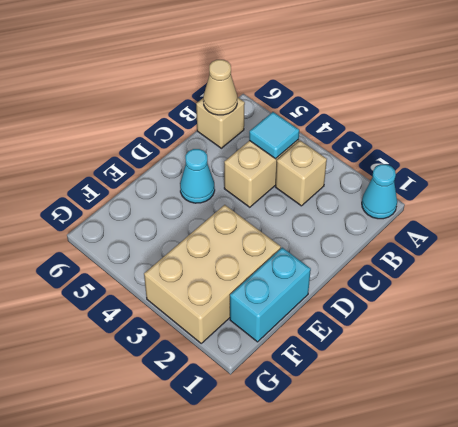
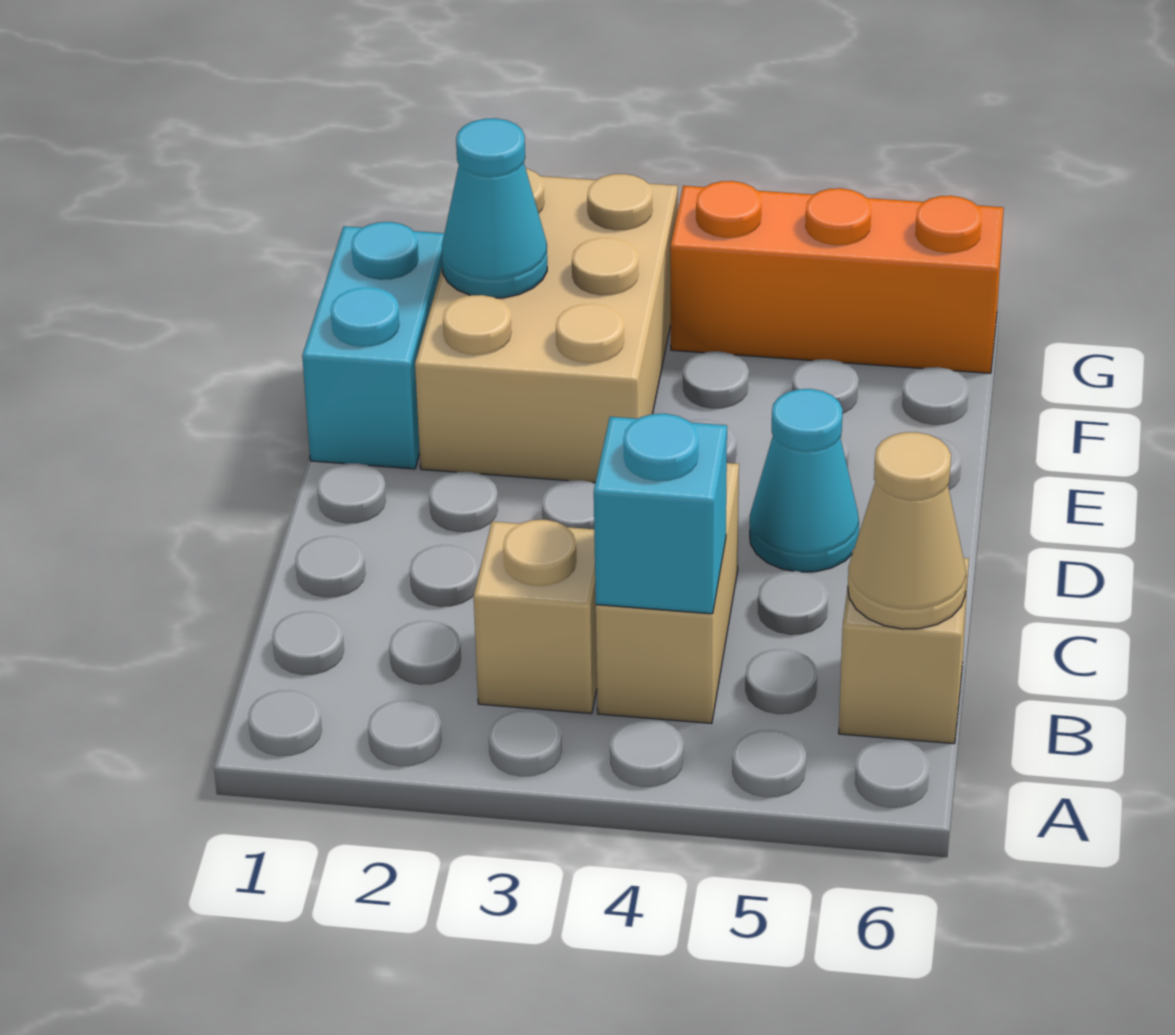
cyan 1x1 cone [362,164,397,219] -> cyan 1x1 cone moved to [442,118,547,298]
cyan 1x1 tile [249,112,299,159] -> cyan 1x1 brick [594,414,727,614]
none -> orange 1x3 brick [671,181,1004,373]

